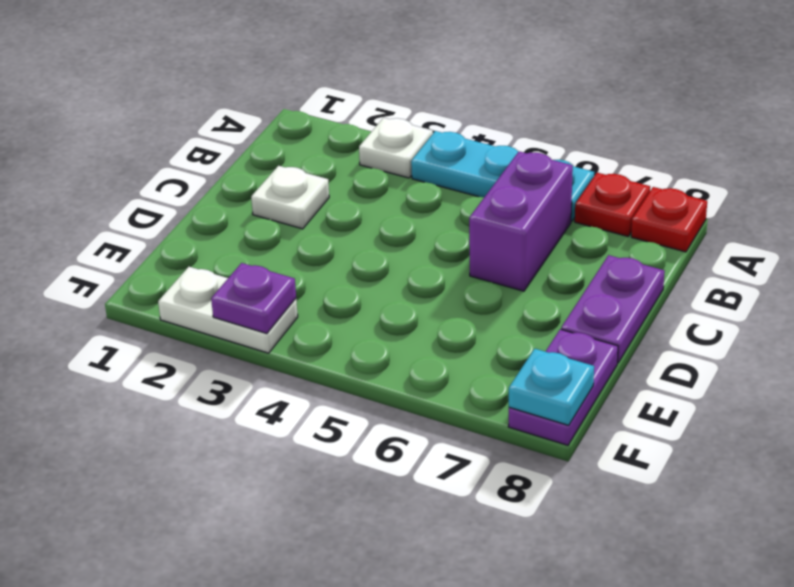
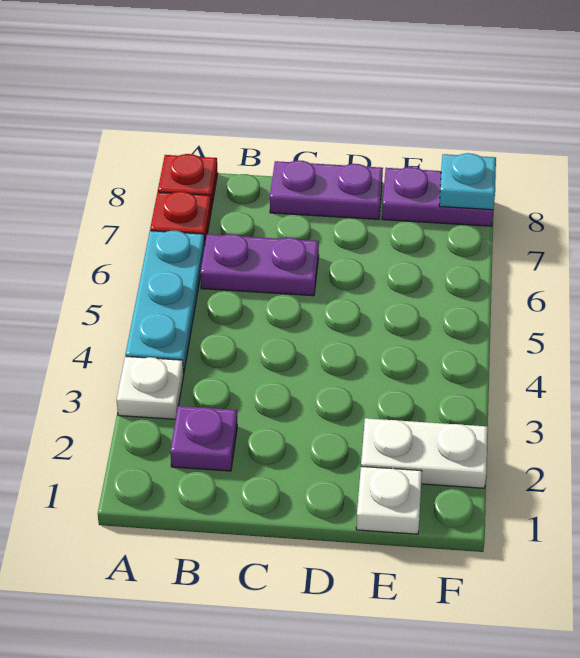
purple 1x2 brick [469,151,573,291] -> purple 1x2 plate [200,234,319,296]
white 1x1 plate [251,166,329,229] -> white 1x1 plate moved to [356,466,422,534]
white 1x2 plate [158,267,298,353] -> white 1x2 plate turned to [361,418,488,488]
purple 1x1 plate [211,263,296,334] -> purple 1x1 plate moved to [170,406,237,471]

